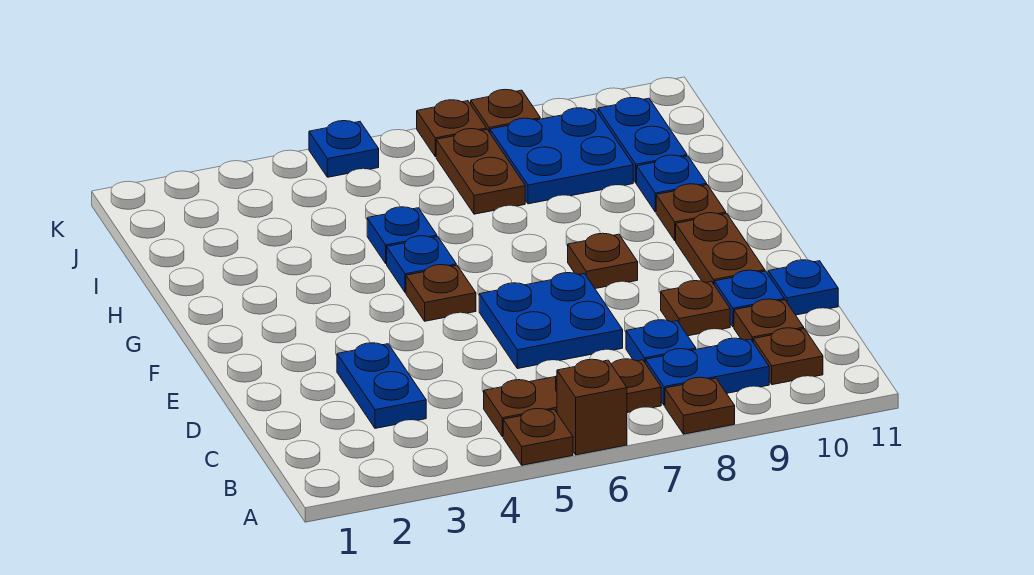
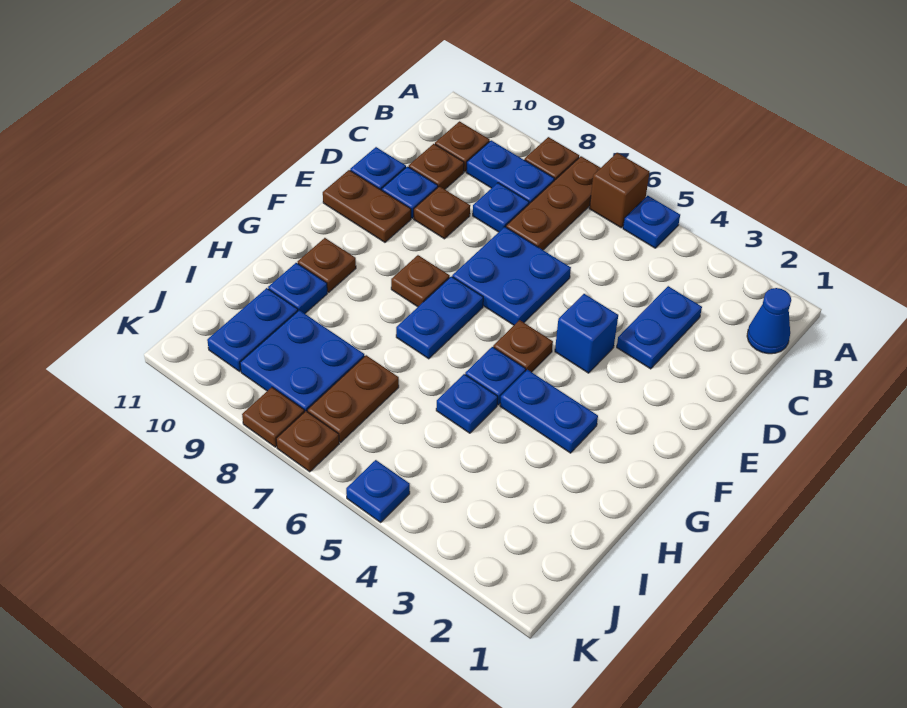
brown 1x1 plate [503,409,573,465] -> blue 1x1 plate [623,196,680,248]
none -> blue 1x1 cone [747,288,791,354]
brown 1x3 plate [484,359,661,437] -> brown 1x3 plate turned to [506,156,600,250]
none -> blue 1x1 brick [555,294,618,373]
brown 1x2 plate [676,213,765,284] -> brown 1x2 plate turned to [323,170,411,242]
none -> blue 1x2 plate [396,276,483,359]
none -> blue 1x2 plate [500,370,598,453]

